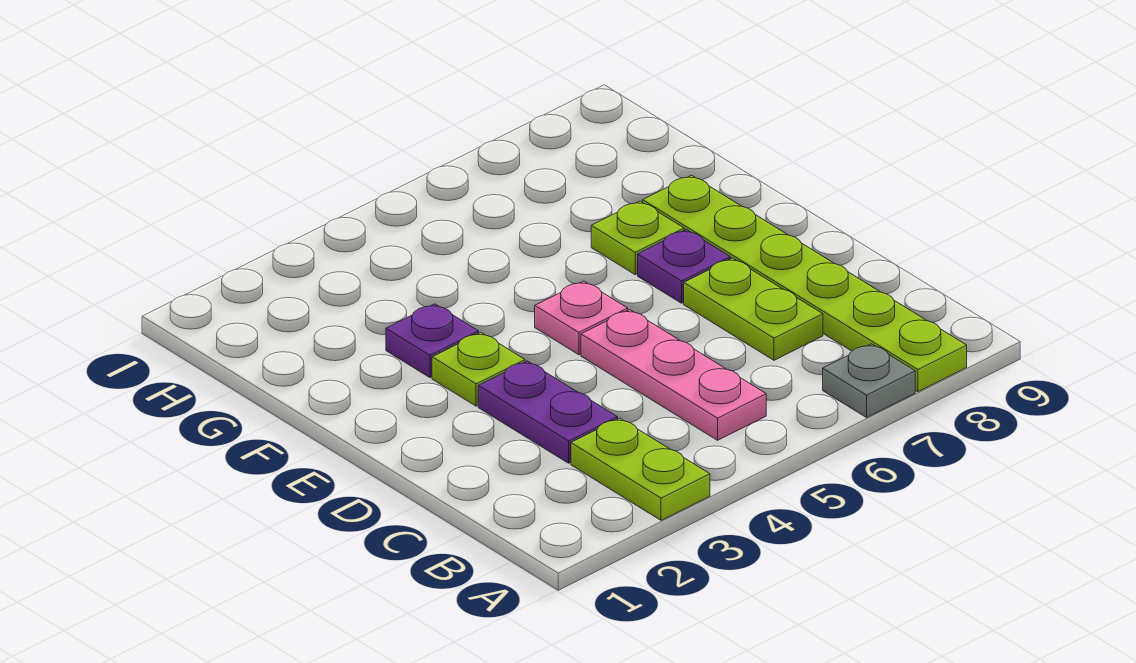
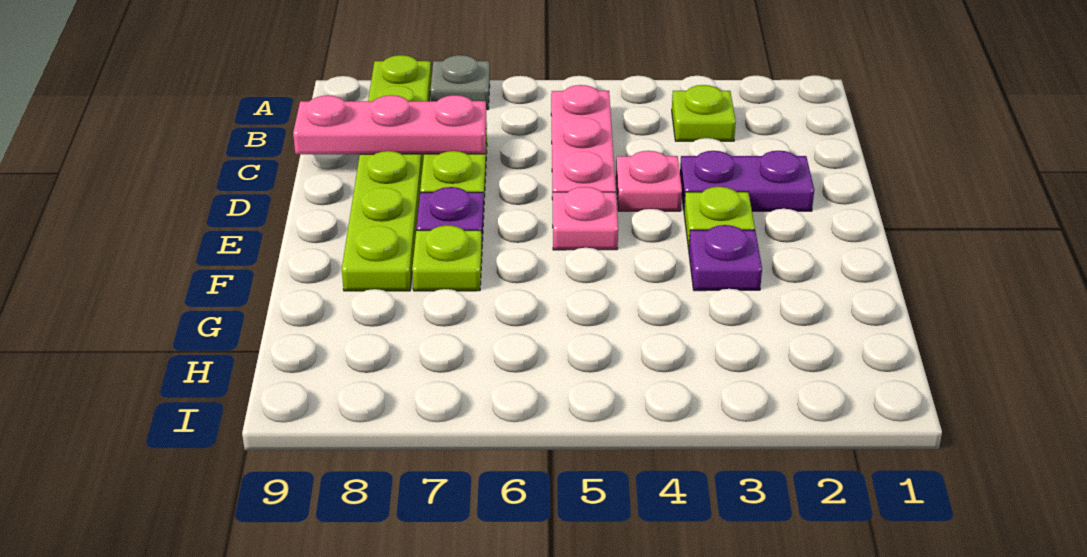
lime 1x2 plate [571,418,710,520] -> lime 1x1 plate [672,85,736,141]
purple 1x2 plate [478,361,618,463] -> purple 1x2 plate turned to [680,151,814,211]
none -> pink 1x3 plate [293,95,486,154]
none -> pink 1x1 plate [616,151,682,211]

